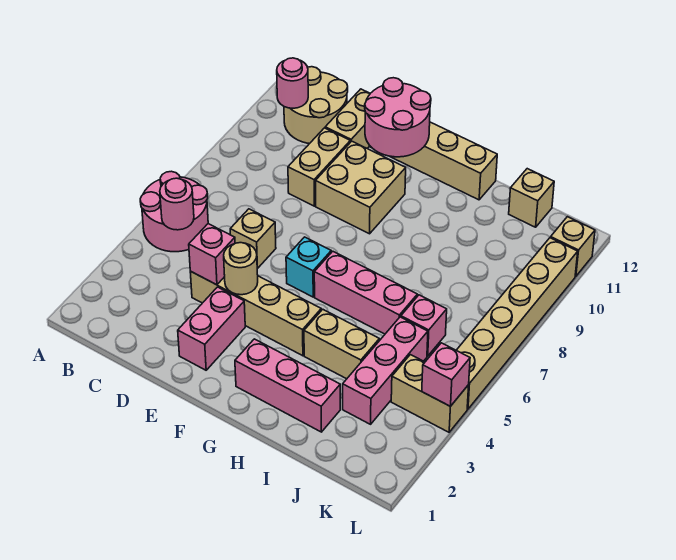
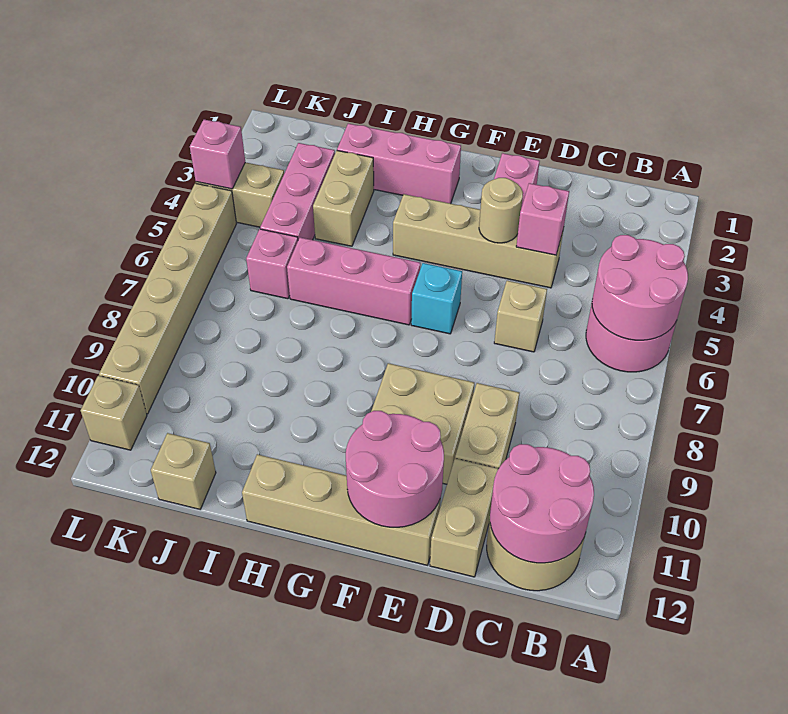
pink 1x1 round brick [160,178,194,230] -> pink 2x2 round brick [592,235,688,340]
pink 1x1 round brick [277,58,308,108] -> pink 2x2 round brick [490,444,594,563]
tan 1x2 brick [304,309,379,379] -> tan 1x2 brick turned to [313,151,374,246]

